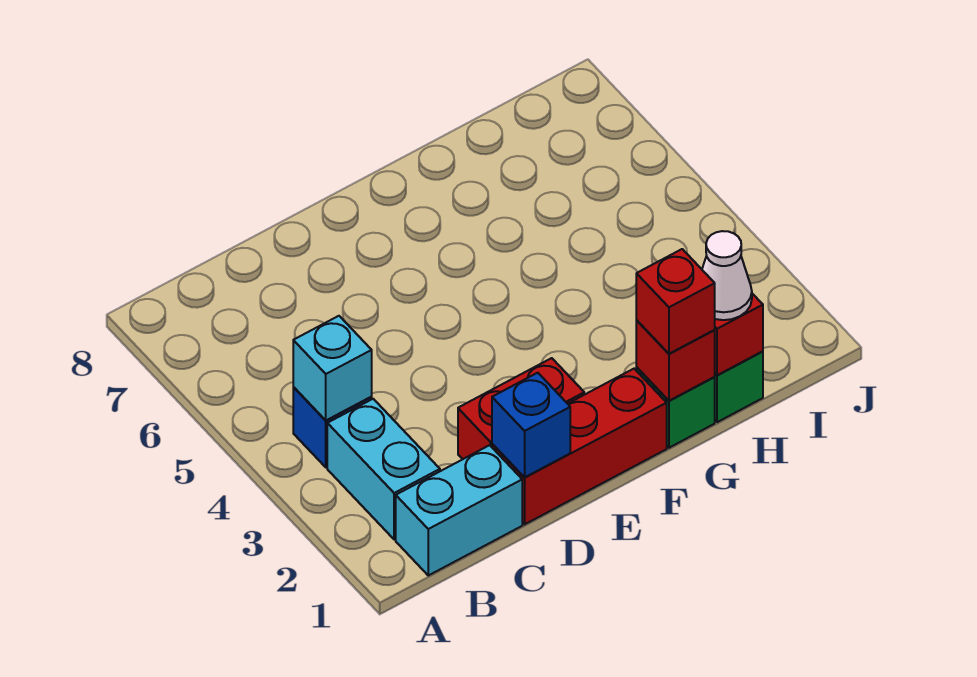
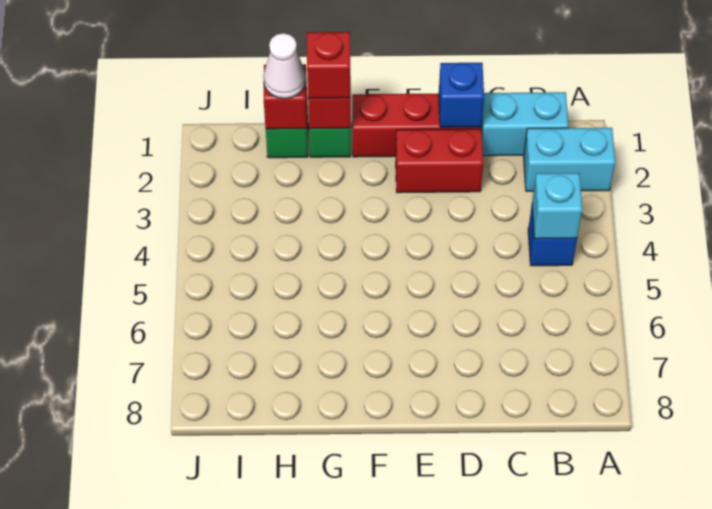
cyan 1x2 brick [327,399,440,540] -> cyan 1x2 brick turned to [524,128,615,191]

